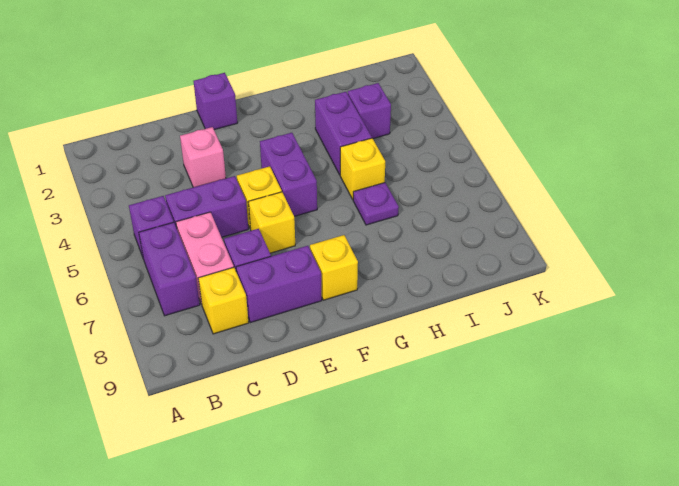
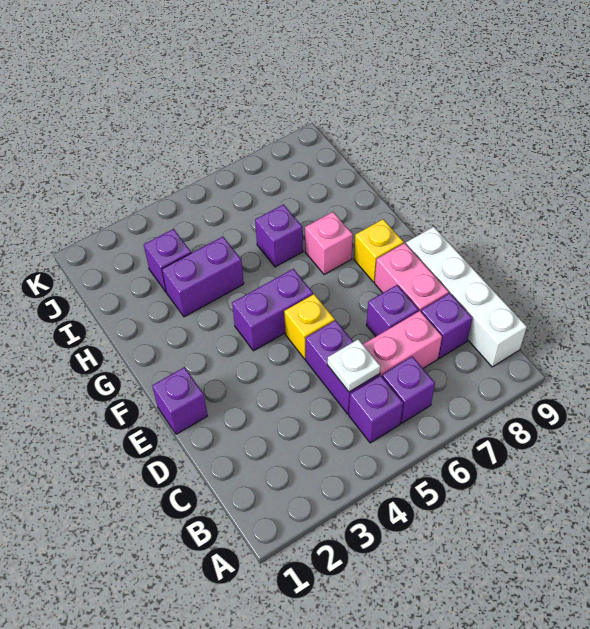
purple 1x2 brick [139,222,200,316] -> purple 1x1 brick [382,356,435,423]
none -> white 1x4 brick [406,227,527,367]
none -> white 1x1 plate [327,339,380,392]
yellow 1x1 brick [198,267,249,334] -> purple 1x1 brick [421,293,472,358]
pink 1x1 brick [180,127,226,187] -> pink 1x1 brick moved to [305,212,353,274]
purple 1x2 brick [236,246,322,323] -> pink 1x2 brick [375,243,449,311]
yellow 1x1 brick [248,192,295,253] -> none
yellow 1x1 brick [340,138,385,199] -> none
purple 1x1 plate [353,183,399,225] -> purple 1x1 brick [255,205,303,267]

